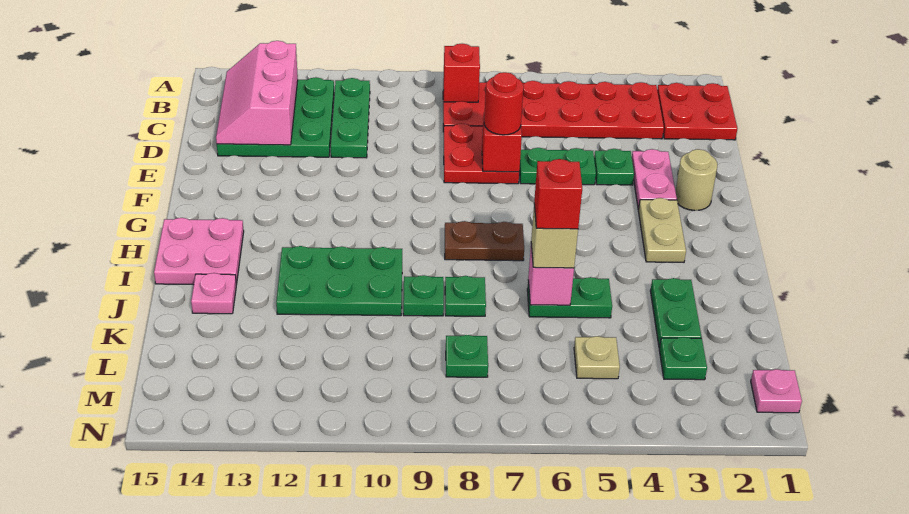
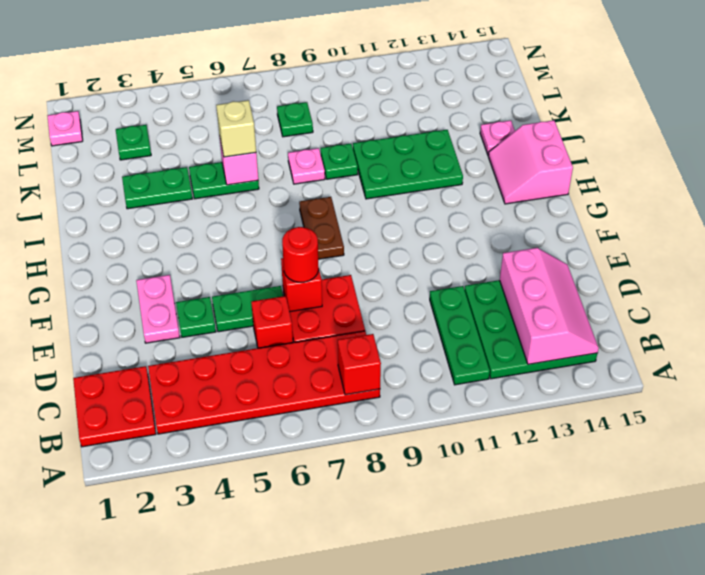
tan 1x1 round brick [676,149,717,211] -> none
tan 1x2 plate [638,198,686,262] -> none
brown 1x2 plate [445,221,524,261] -> brown 1x2 plate turned to [299,197,344,259]
pink 2x2 plate [154,218,244,285] -> pink 2x2 slope [488,120,573,204]
green 1x2 plate [650,278,702,348] -> green 1x2 plate turned to [122,167,192,209]
red 1x1 brick [534,159,582,229] -> red 1x1 brick moved to [251,296,293,348]
green 1x1 plate [445,276,486,316] -> pink 1x1 plate [288,148,325,184]
tan 1x1 plate [574,336,620,379] -> none

